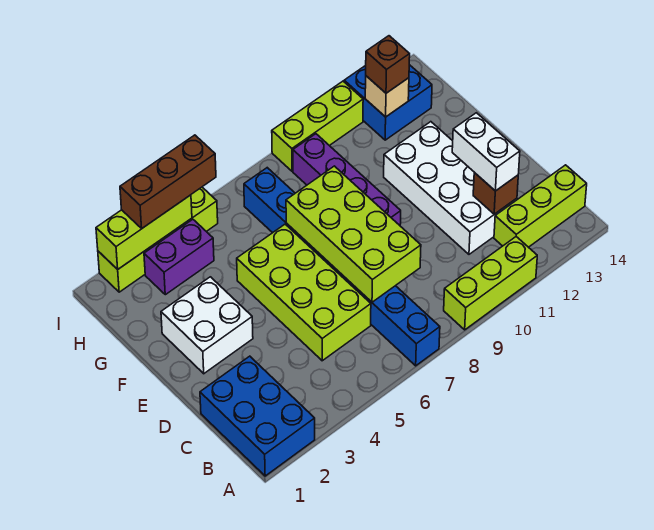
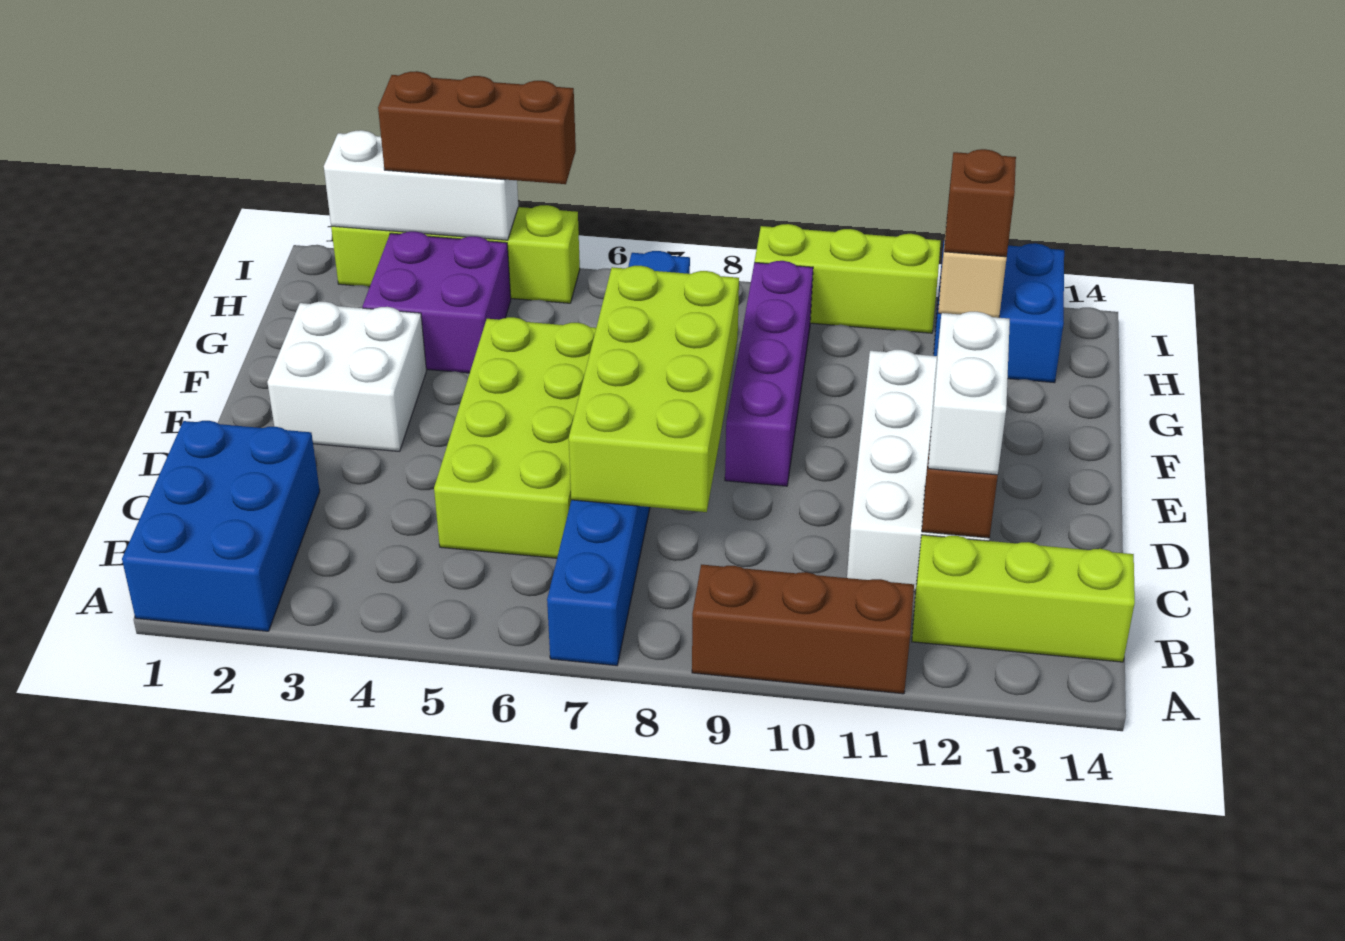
lime 1x3 brick [444,237,537,330] -> brown 1x3 brick [692,565,914,694]
purple 1x2 brick [144,219,214,295] -> purple 2x2 brick [362,231,511,373]
lime 1x3 brick [96,195,192,269] -> white 1x3 brick [324,130,518,240]

